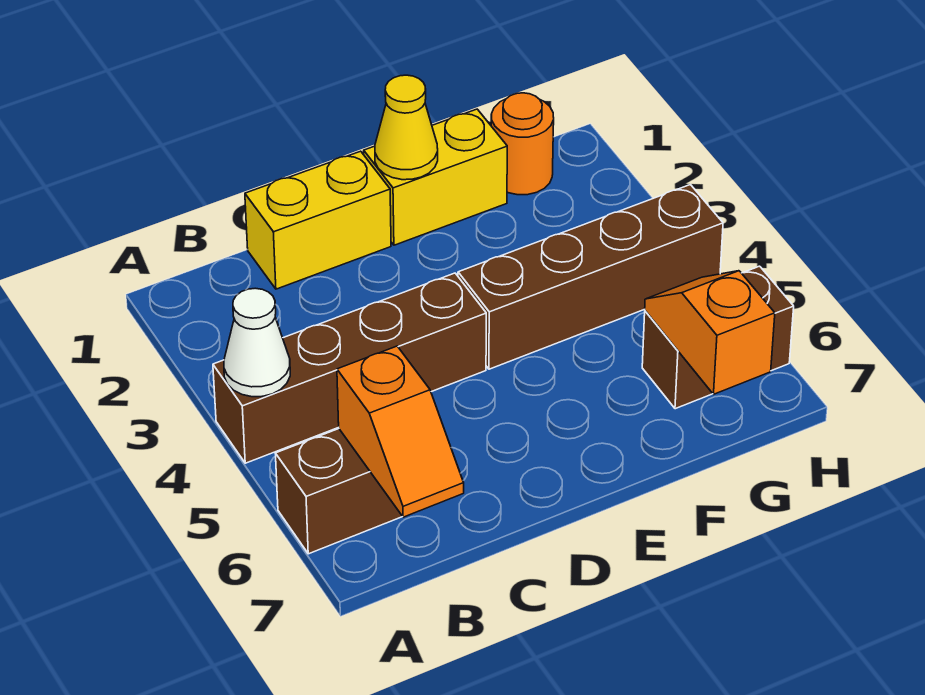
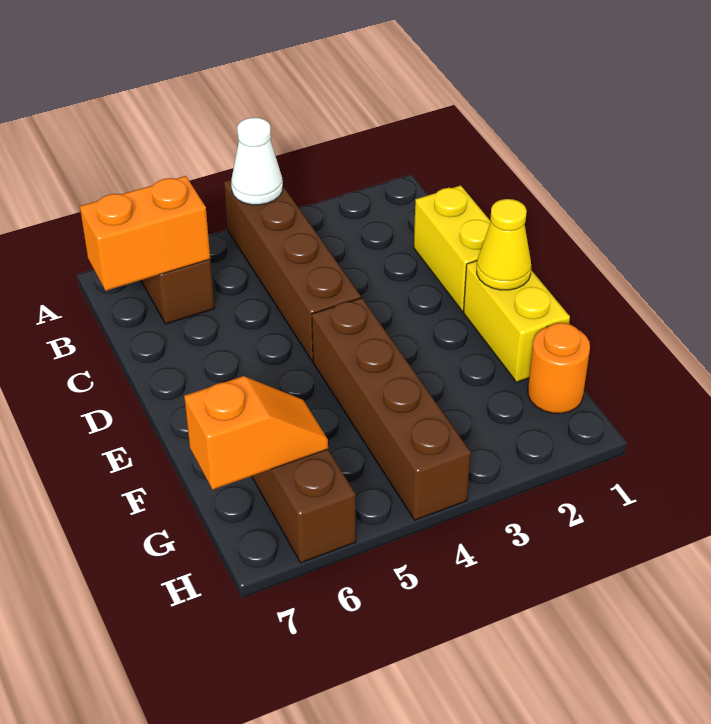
orange 1x2 slope [337,346,464,517] -> orange 1x2 brick [80,176,210,291]

